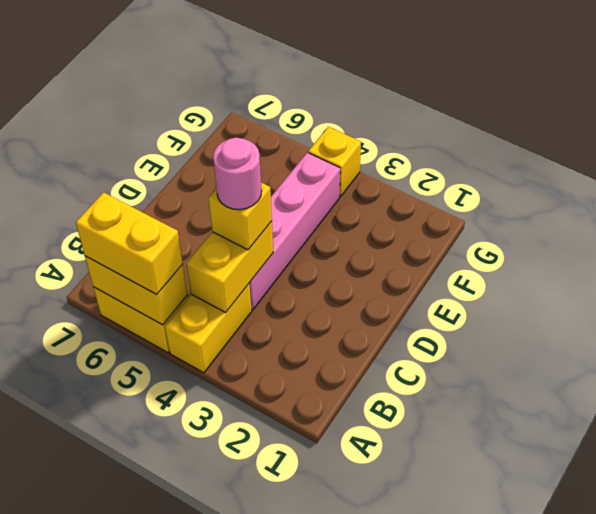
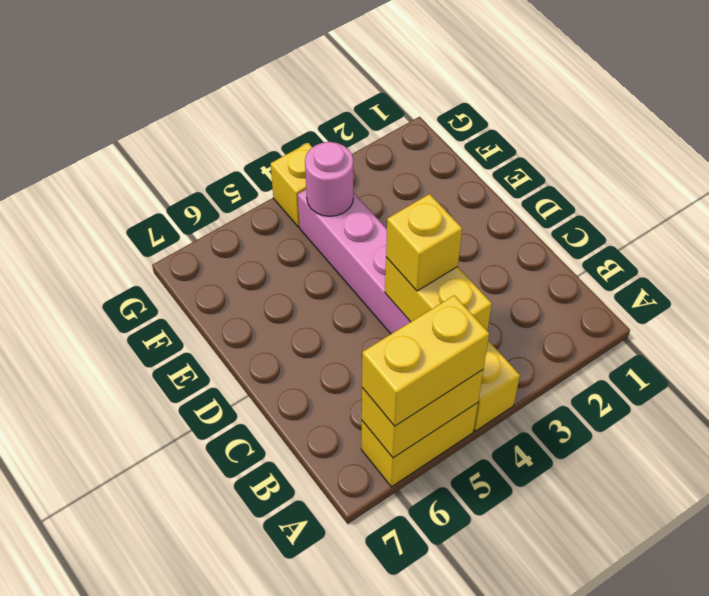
pink 1x1 round brick [213,138,262,210] -> pink 1x1 round brick moved to [305,142,353,216]

